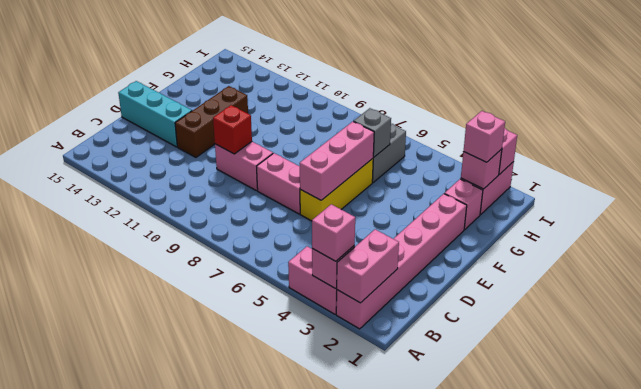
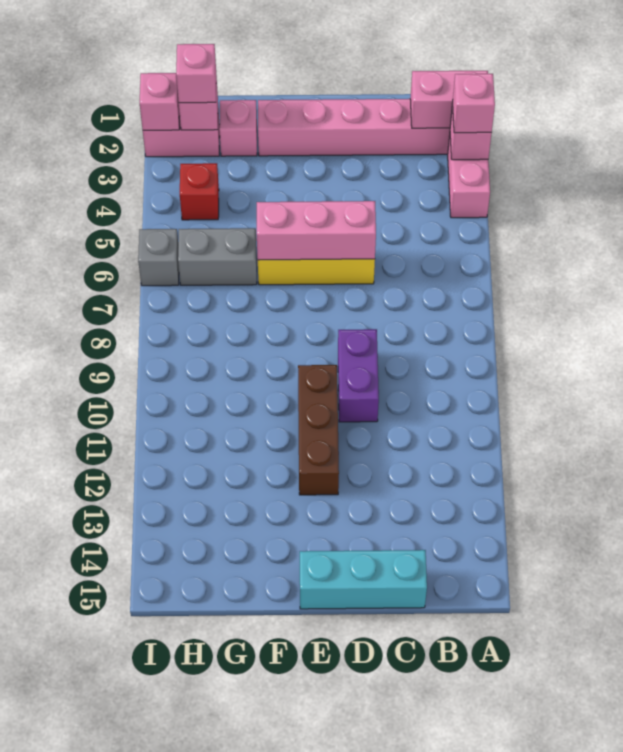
pink 1x2 brick [257,153,300,214] -> none
pink 1x2 brick [215,142,273,191] -> purple 1x2 brick [338,329,379,422]
red 1x1 brick [213,105,252,154] -> red 1x1 brick moved to [180,163,219,220]
brown 1x3 brick [175,86,248,157] -> brown 1x3 brick turned to [298,365,339,495]
cyan 1x3 brick [118,81,192,147] -> cyan 1x3 brick turned to [300,550,427,609]
grey 1x1 brick [353,108,391,157] -> grey 1x1 brick moved to [138,229,179,286]

